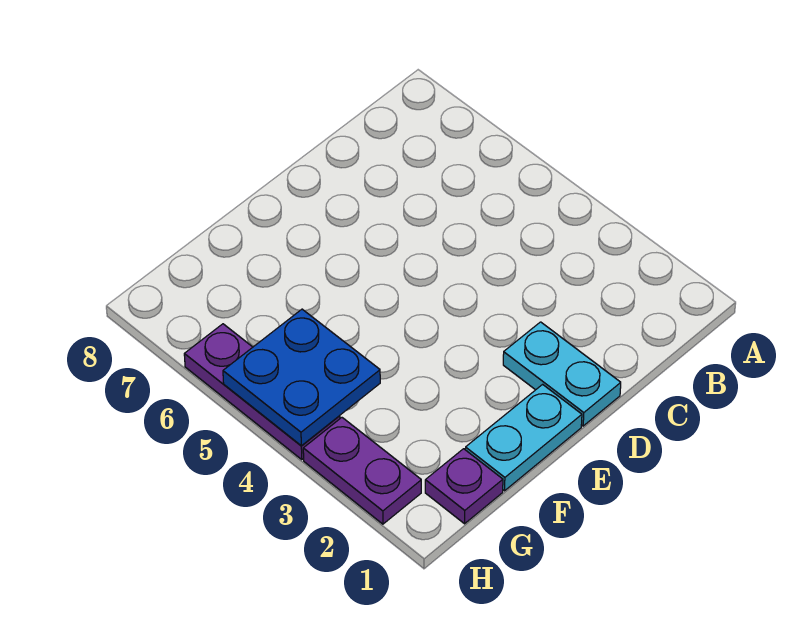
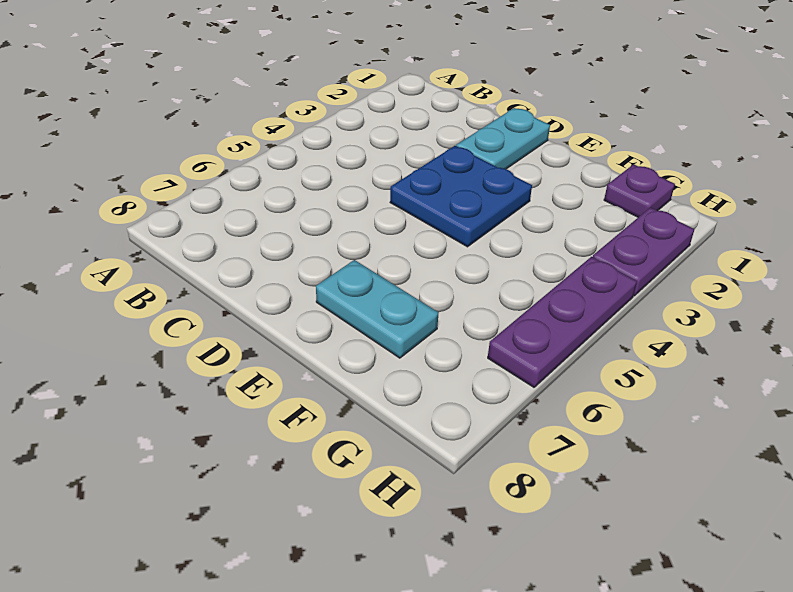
cyan 1x2 plate [465,384,582,491] -> cyan 1x2 plate moved to [316,260,439,358]
blue 2x2 plate [223,309,380,446] -> blue 2x2 plate moved to [390,146,532,247]

